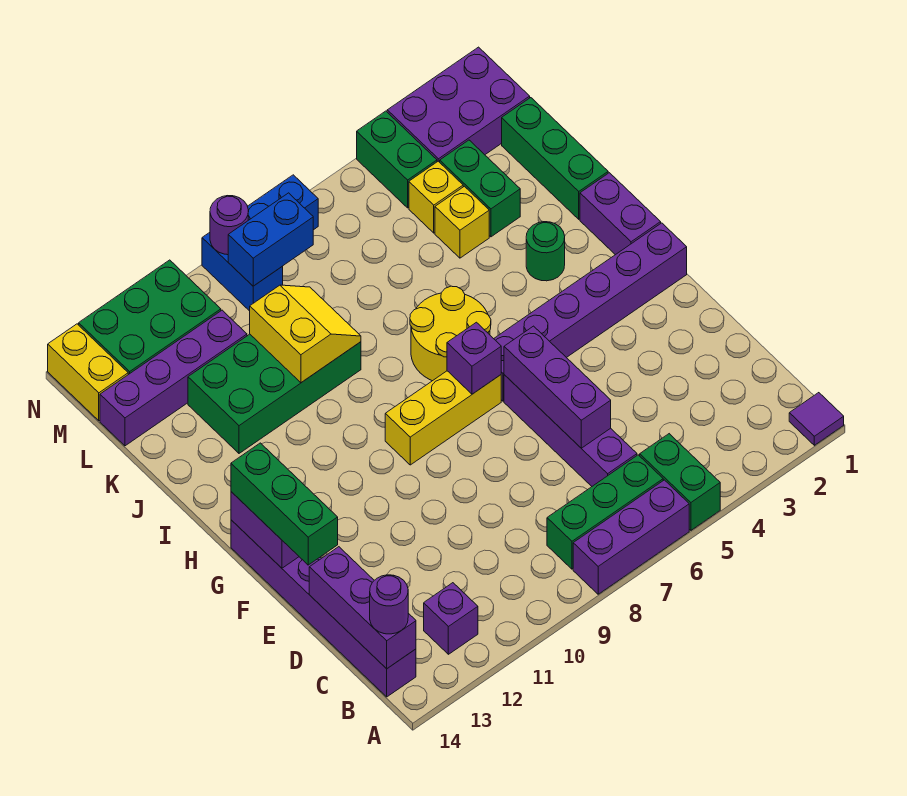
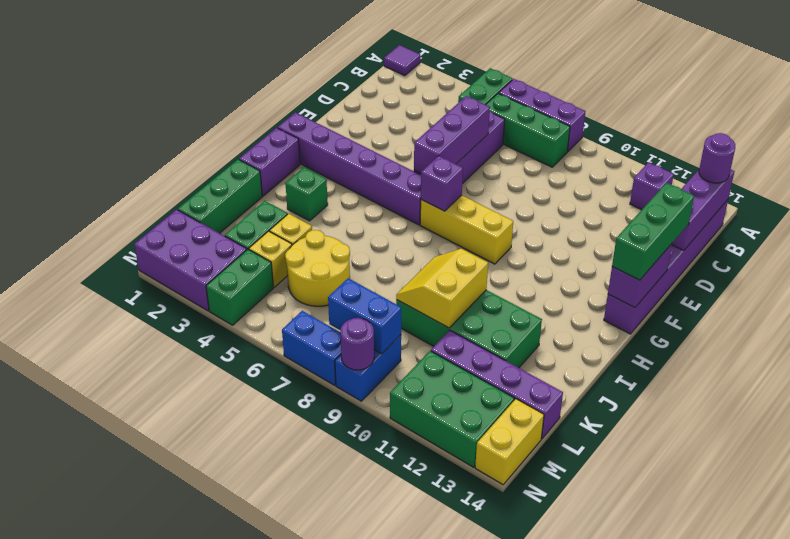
yellow 2x2 round brick [410,286,491,381] -> yellow 2x2 round brick moved to [285,230,350,306]
green 1x1 round brick [526,222,565,281] -> green 1x1 brick [285,167,328,221]

